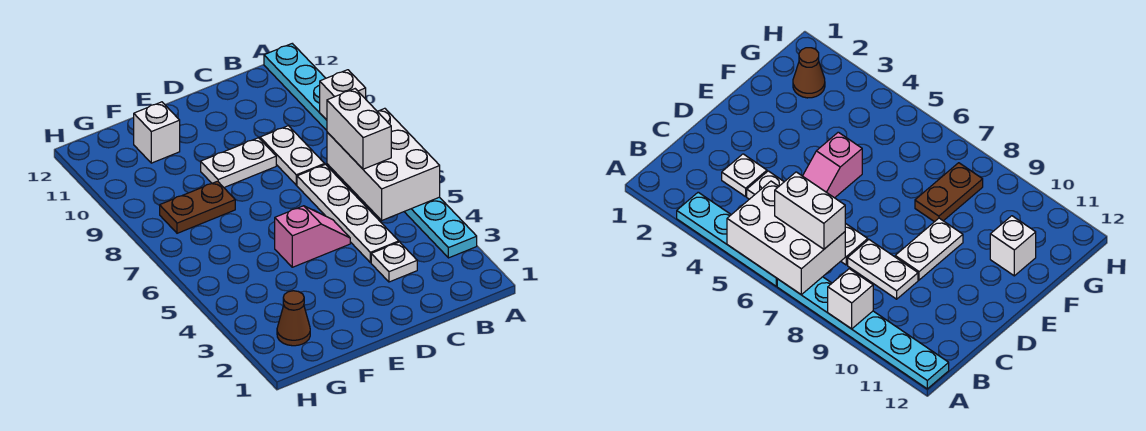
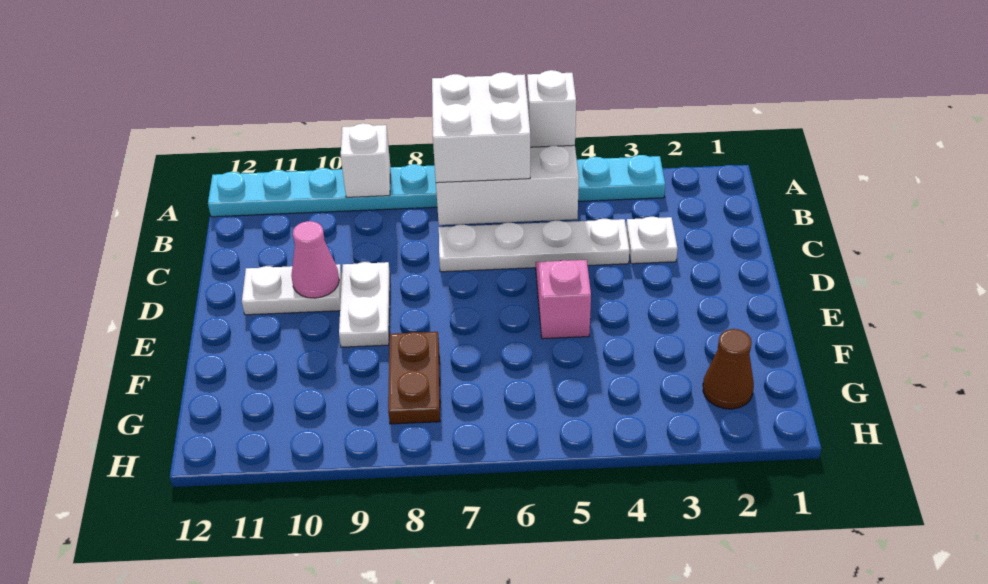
white 1x2 brick [327,89,391,169] -> white 2x2 brick [432,72,530,183]
white 1x2 plate [260,126,325,185] -> white 1x2 plate moved to [242,264,342,315]
none -> pink 1x1 cone [291,221,339,298]
white 1x1 brick [133,102,180,163] -> white 1x1 brick moved to [527,70,576,147]

